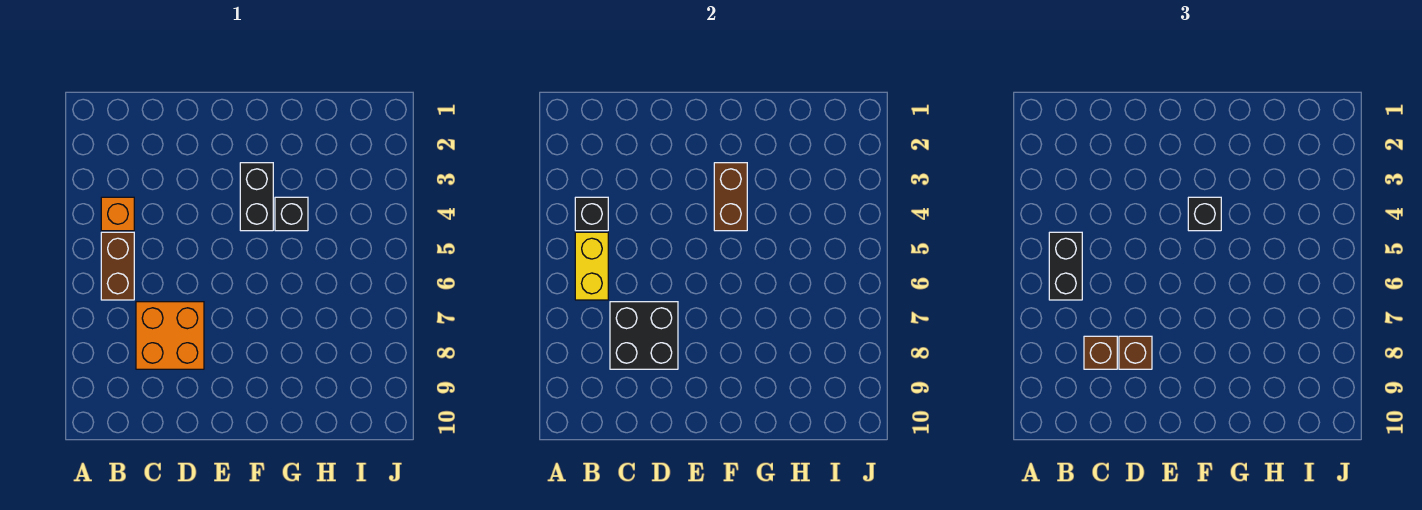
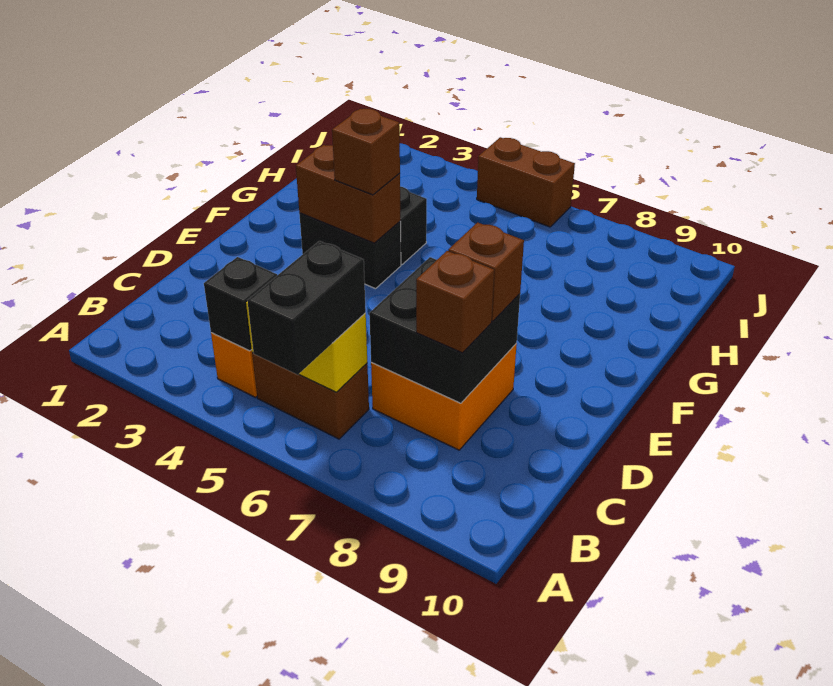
black 1x2 brick [1049,232,1082,300] -> black 1x2 brick turned to [247,241,366,375]
black 1x1 brick [1188,197,1221,231] -> brown 1x1 brick [332,109,400,195]
none -> brown 1x2 brick [477,137,575,227]

